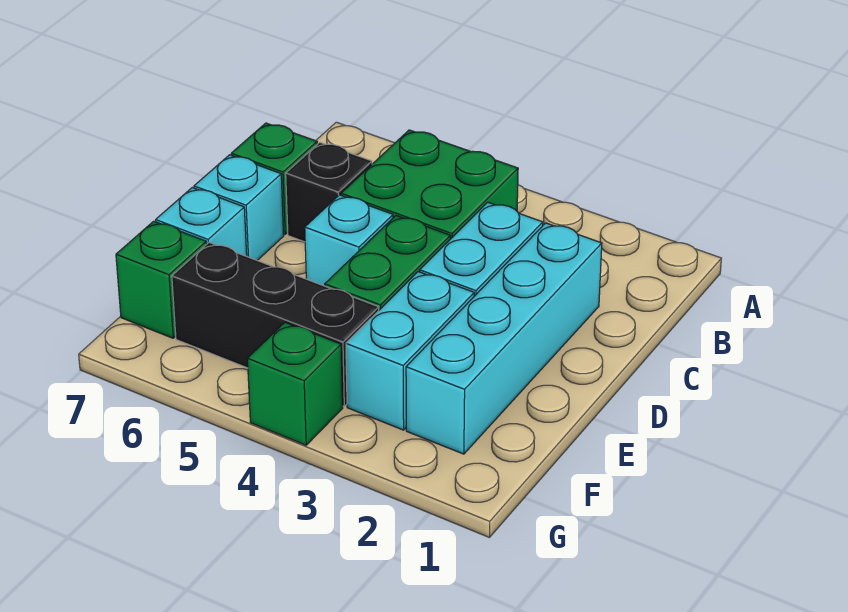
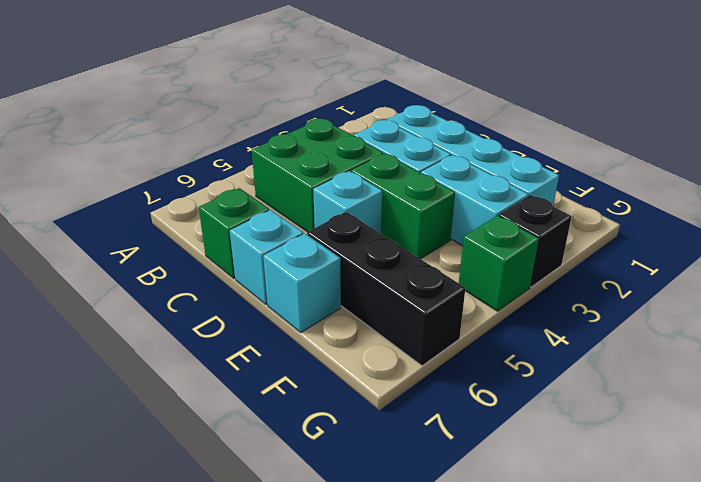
black 1x1 brick [286,143,372,242] -> black 1x1 brick moved to [499,195,572,287]
black 1x3 brick [172,242,379,406] -> black 1x3 brick turned to [307,212,465,366]
green 1x1 brick [116,221,207,338] -> none

